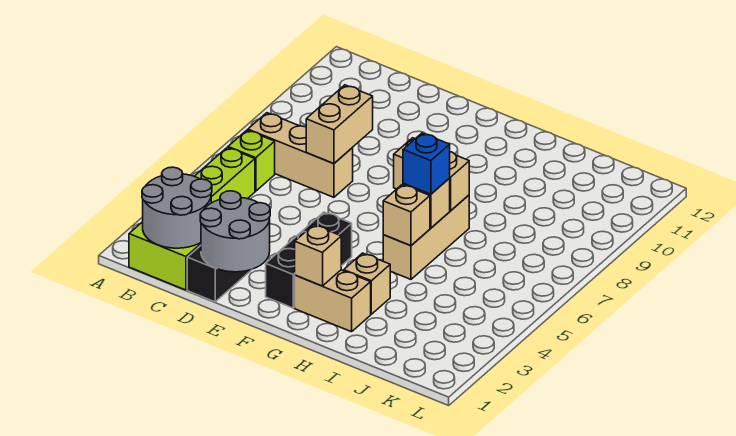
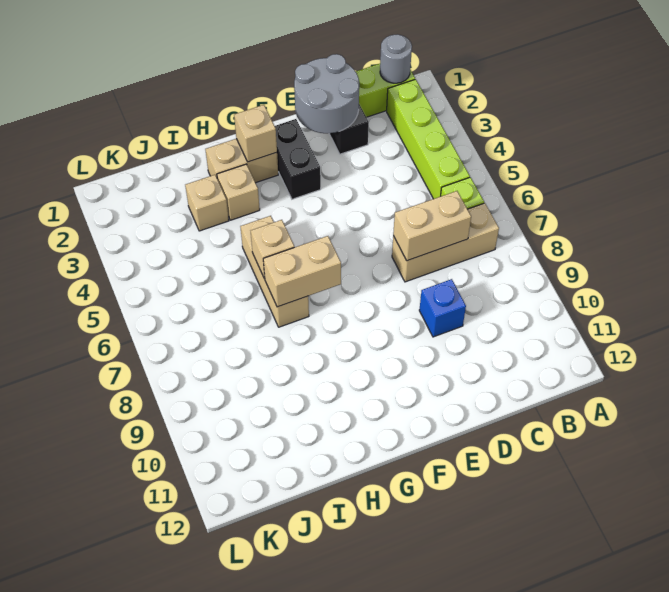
grey 2x2 round brick [142,167,212,248] -> grey 1x1 round brick [380,34,412,83]
tan 1x2 brick [306,85,373,164] -> tan 1x2 brick turned to [393,191,471,261]
black 1x3 brick [266,212,352,308] -> black 1x2 brick [275,119,321,199]
tan 1x1 brick [383,184,430,246] -> tan 1x1 brick moved to [185,175,229,231]
blue 1x1 brick [403,133,450,194] -> blue 1x1 brick moved to [419,279,466,337]

